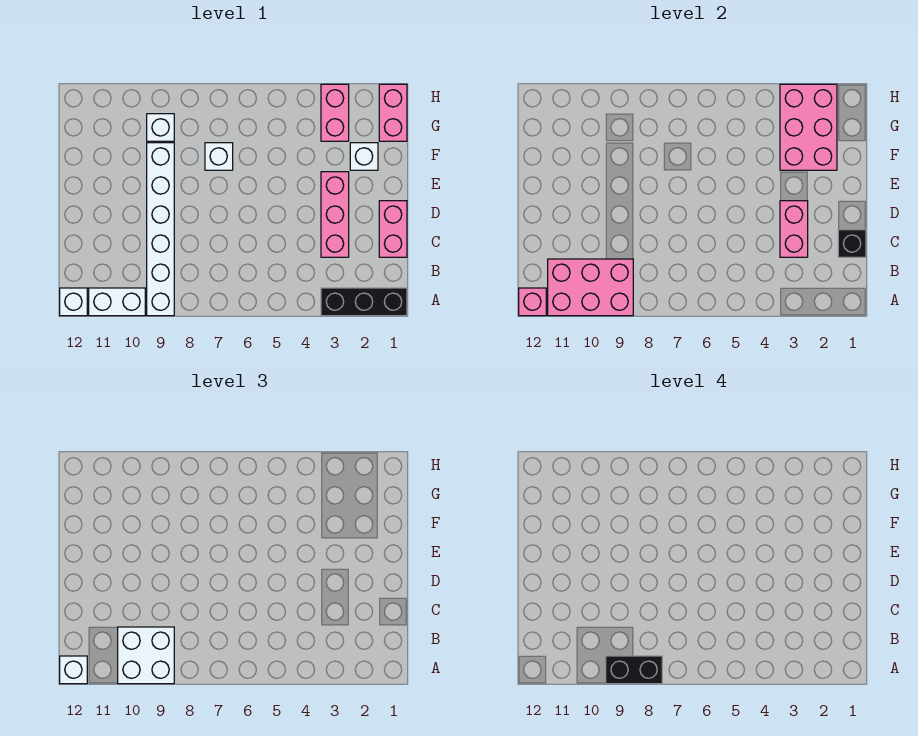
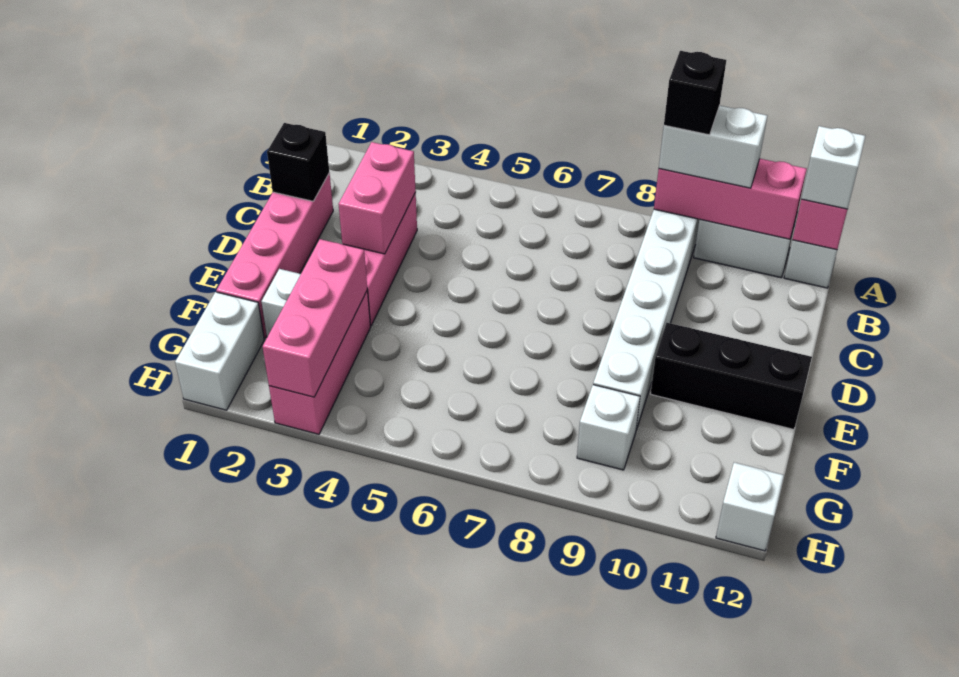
black 1x3 brick [321,288,407,316] -> black 1x3 brick moved to [651,323,812,429]
black 1x2 brick [606,656,662,684] -> black 1x1 brick [664,51,726,135]
pink 2x3 brick [548,259,633,316] -> pink 1x3 brick [654,159,807,239]
white 2x2 brick [118,627,174,684] -> white 1x2 brick [659,106,767,188]
pink 1x2 brick [379,201,407,257] -> pink 1x4 brick [216,173,333,338]
pink 2x3 brick [780,84,837,170] -> pink 1x3 brick [263,239,367,397]
white 1x1 brick [205,143,233,170] -> white 1x1 brick moved to [716,462,784,551]
pink 1x2 brick [379,84,407,141] -> white 1x2 brick [175,292,264,410]
pink 1x2 brick [321,84,349,141] -> pink 1x3 brick [269,290,371,434]

